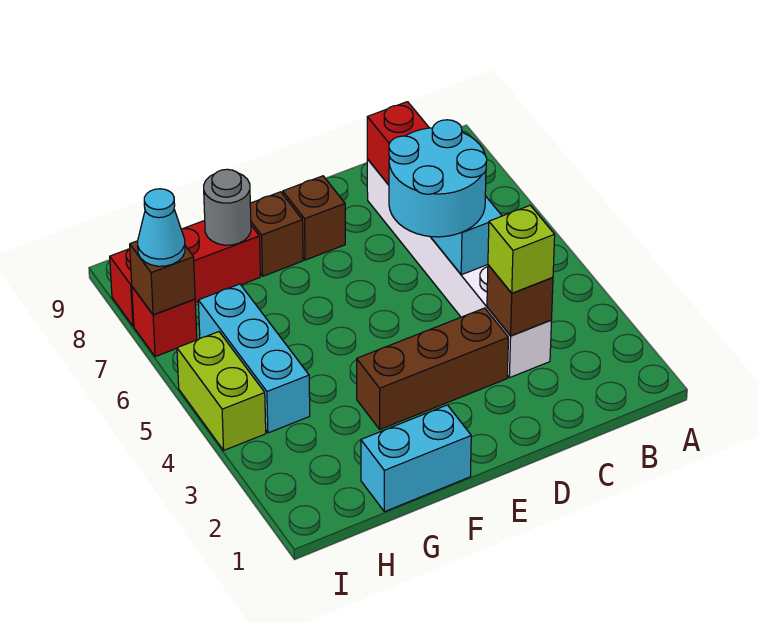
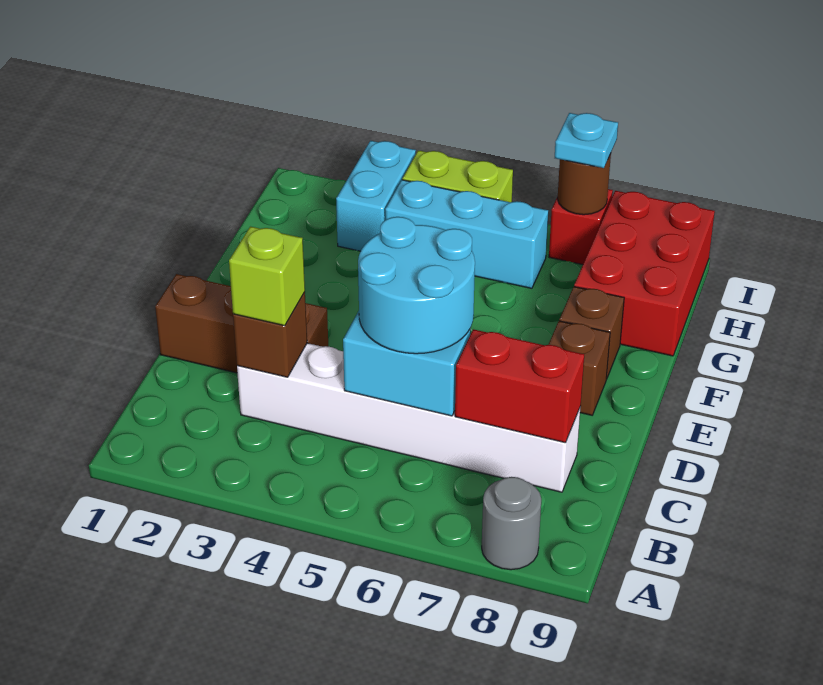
brown 1x3 brick [357,308,508,429] -> brown 1x3 brick turned to [155,274,328,373]
cyan 1x2 brick [361,405,471,512] -> cyan 1x2 brick moved to [336,141,416,251]
red 1x3 brick [110,220,260,326] -> red 2x3 brick [574,191,715,356]
grey 1x1 round brick [204,169,251,245] -> grey 1x1 round brick moved to [482,477,541,570]
brown 1x1 brick [130,241,195,315] -> brown 1x1 round brick [557,154,611,215]
cyan 1x1 cone [138,189,185,266] -> cyan 1x1 plate [555,113,618,168]

